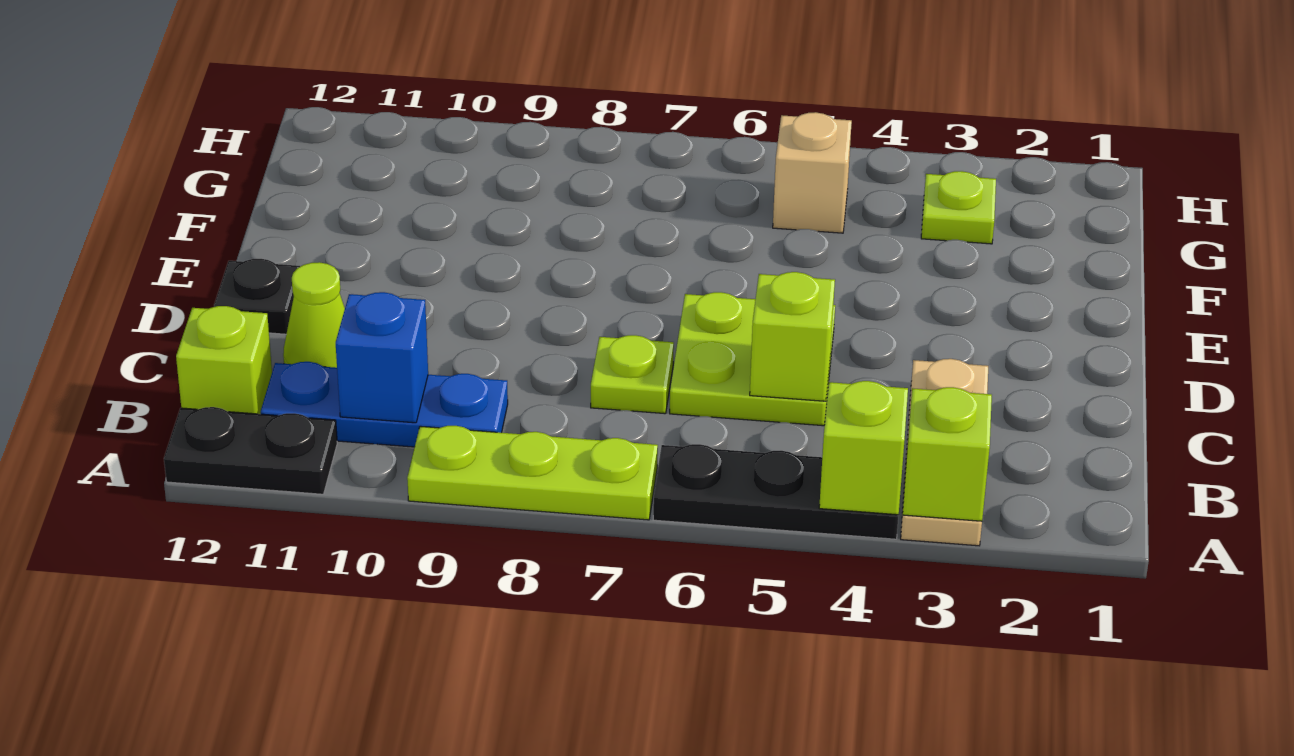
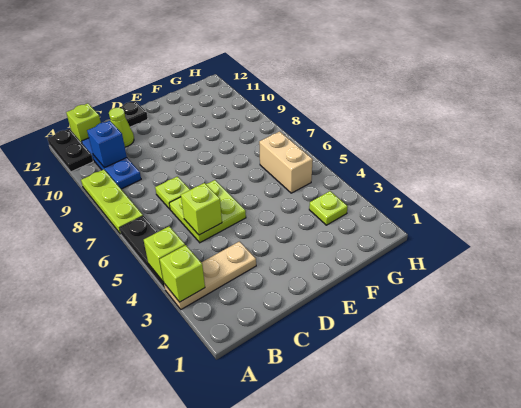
tan 1x1 brick [773,112,852,233] -> tan 1x2 brick [259,131,313,193]

